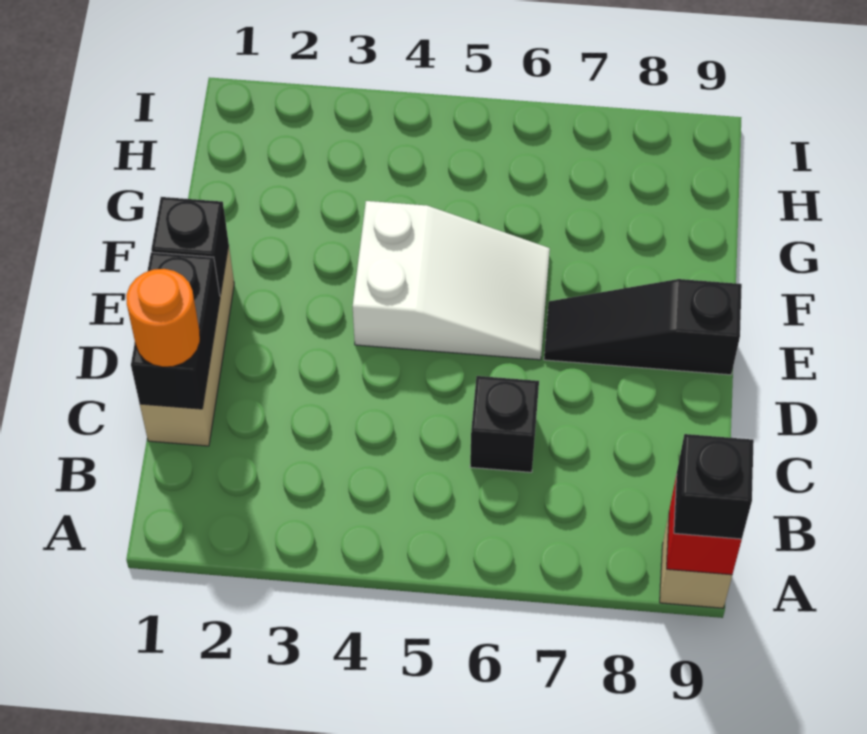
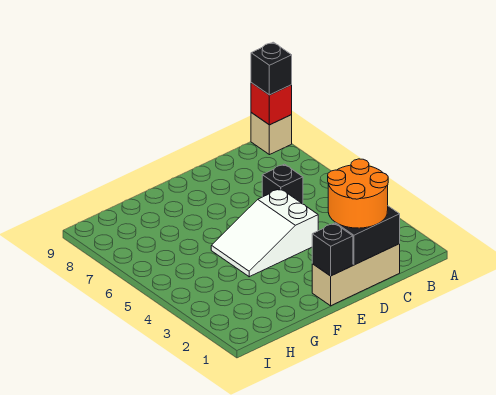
orange 1x1 round brick [126,269,200,367] -> orange 2x2 round brick [328,159,388,228]
white 2x3 slope [353,201,550,360] -> white 2x3 slope turned to [211,189,318,277]
black 1x3 slope [544,279,742,375] -> none

